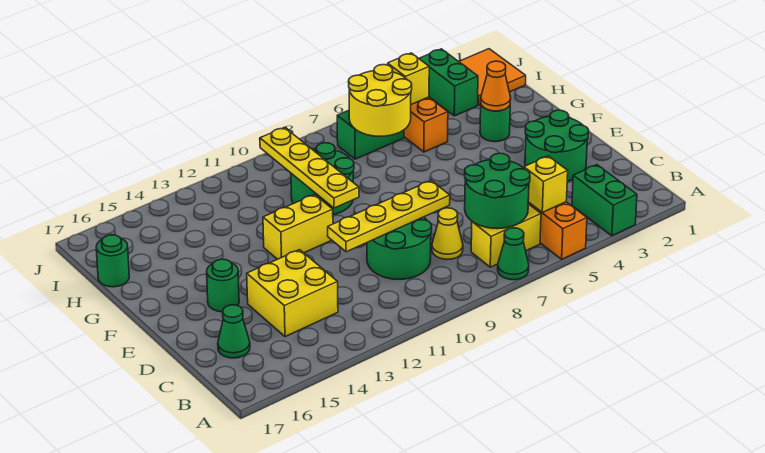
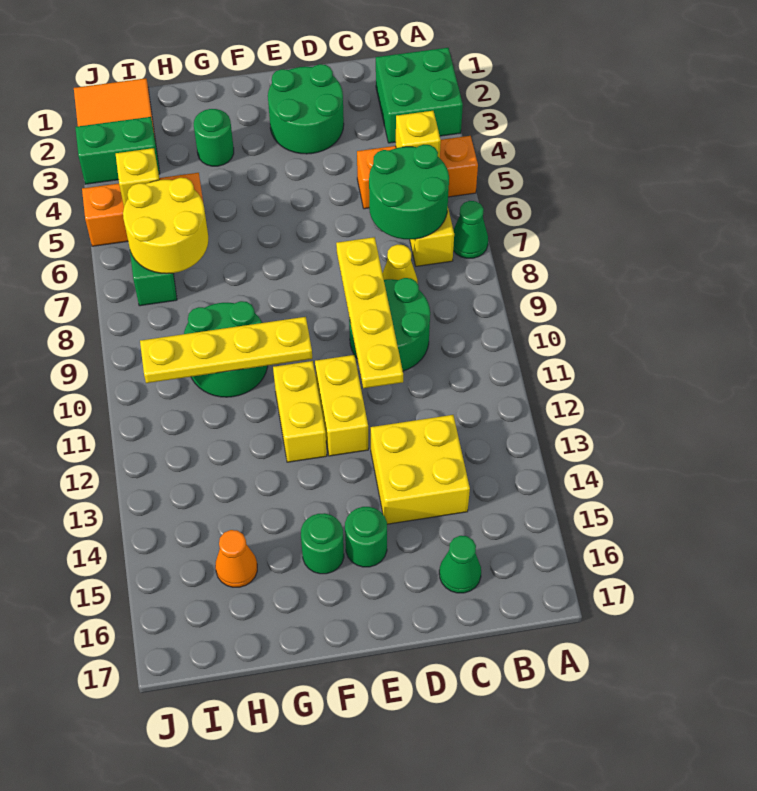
green 1x2 brick [572,165,637,236] -> green 2x2 brick [376,48,463,143]
none -> yellow 1x2 brick [315,355,368,456]
orange 1x1 cone [481,61,511,111] -> orange 1x1 cone moved to [215,530,257,587]
green 1x1 round brick [96,235,129,287] -> green 1x1 round brick moved to [301,513,344,574]

